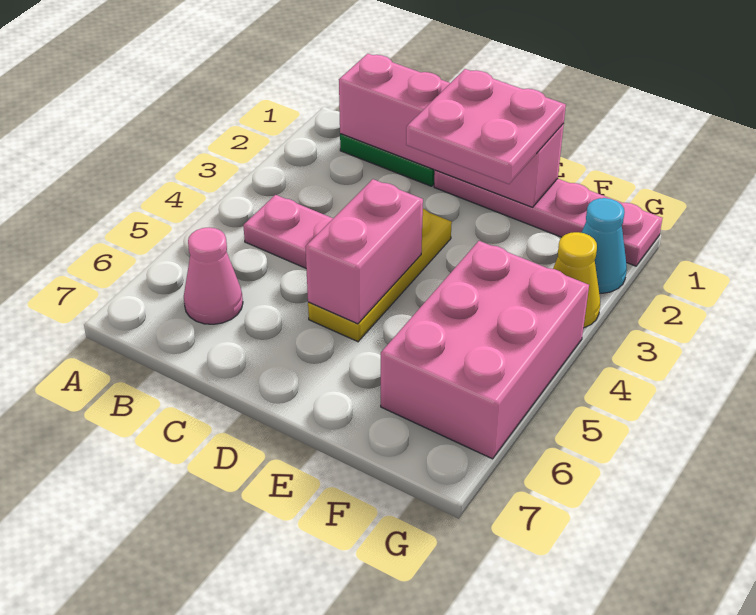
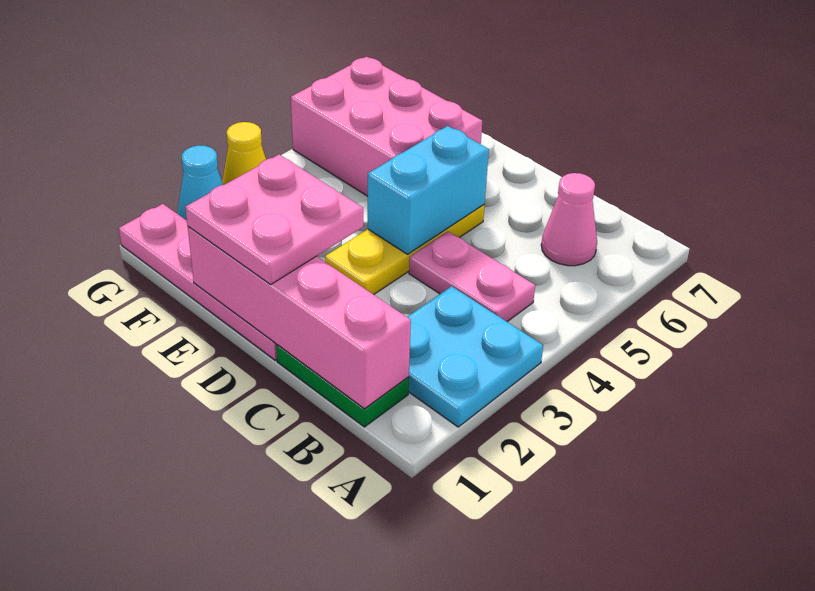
none -> cyan 2x2 plate [407,286,543,427]
pink 1x2 brick [305,179,423,324] -> cyan 1x2 brick [368,126,489,254]
pink 2x3 brick [381,241,589,459] -> pink 2x3 brick turned to [291,57,482,196]

